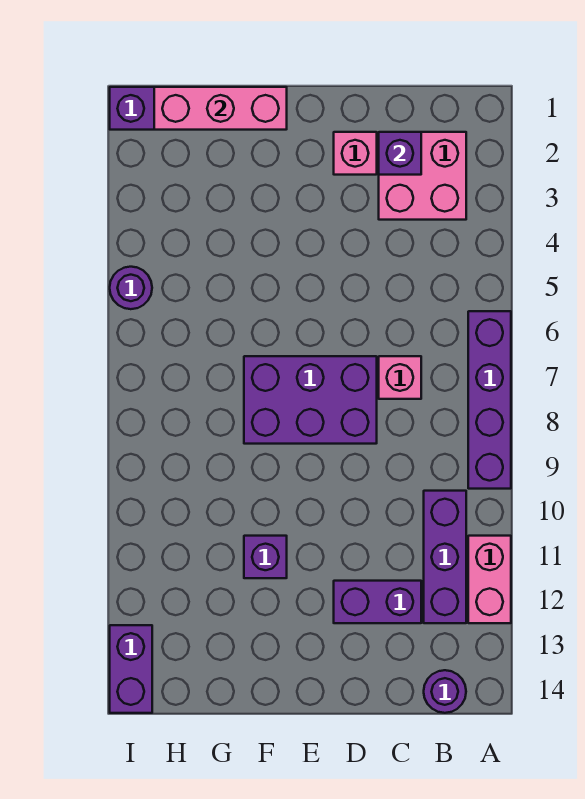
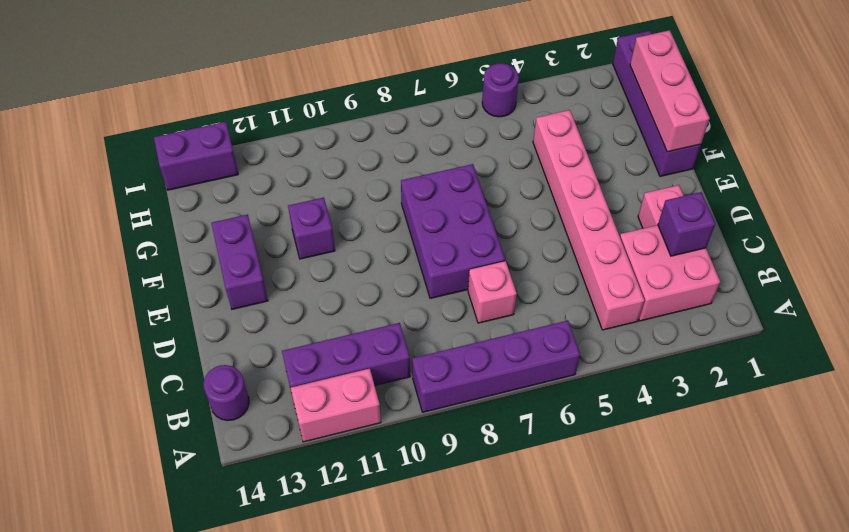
none -> pink 1x6 brick [533,110,644,330]
purple 1x2 brick [334,581,421,623] -> purple 1x2 brick moved to [211,215,268,309]

